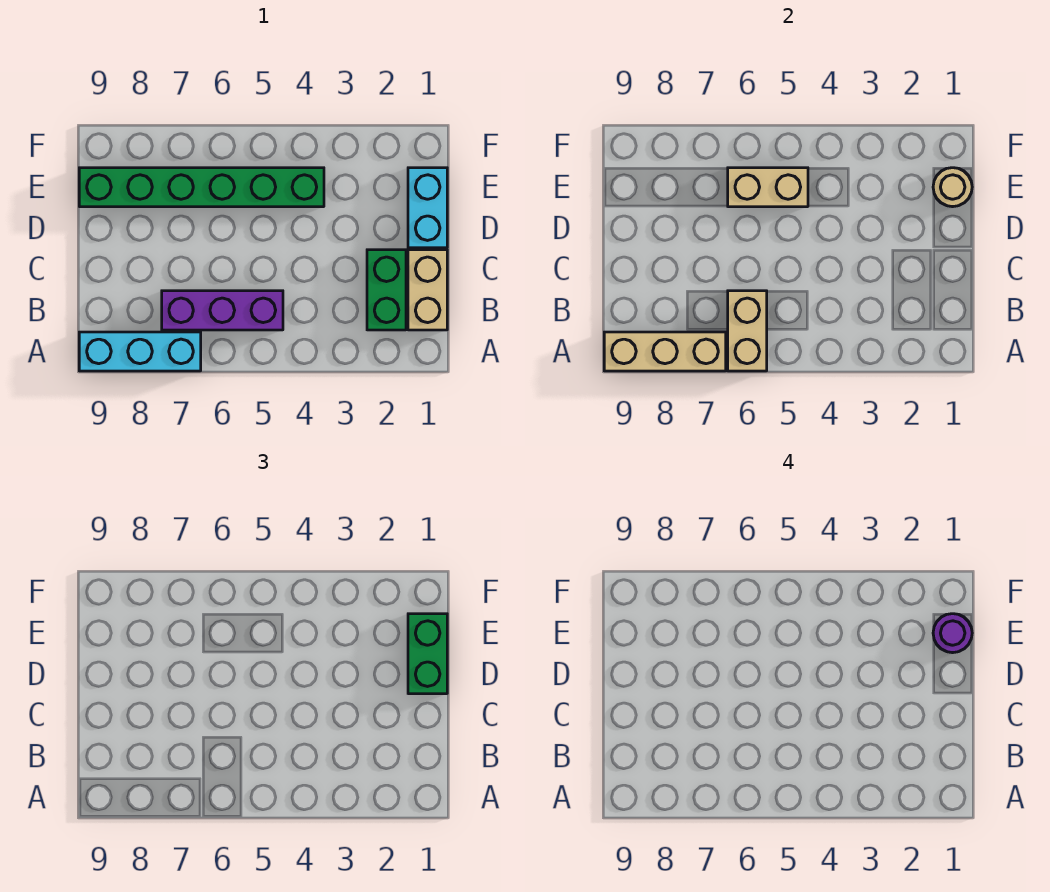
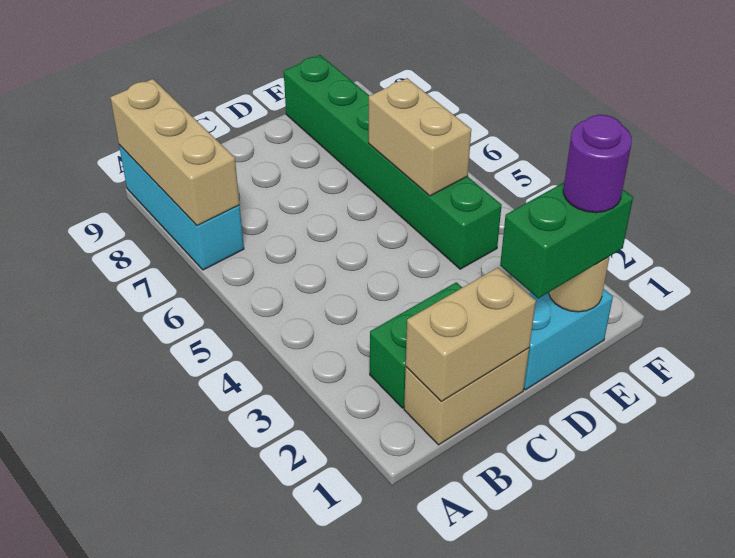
tan 1x2 brick [728,291,767,371] -> tan 1x2 brick moved to [406,268,536,401]
purple 1x3 brick [162,291,283,330] -> none

